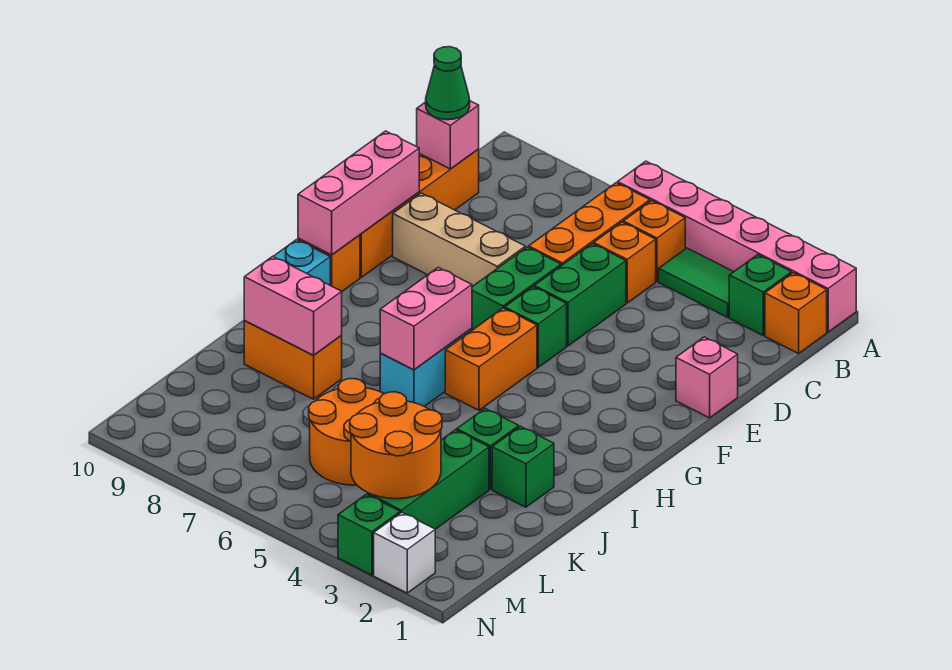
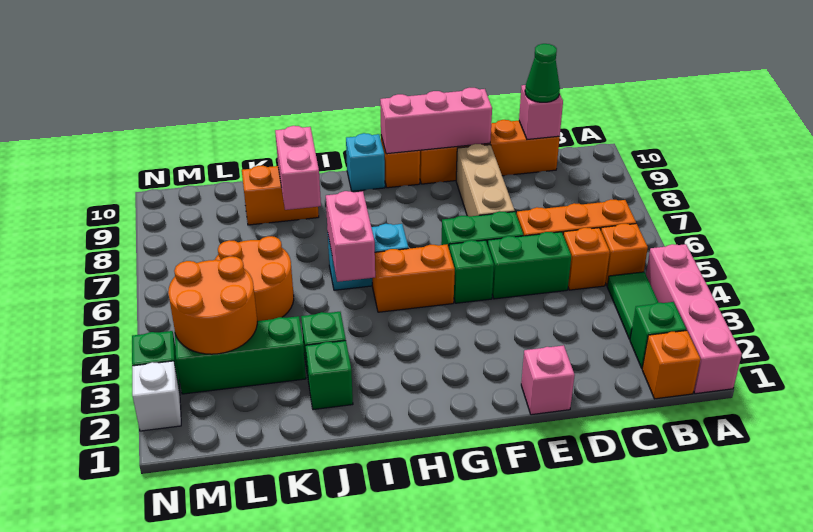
pink 1x6 brick [618,161,856,332] -> pink 1x4 brick [646,244,742,394]
pink 1x2 brick [380,267,472,370] -> pink 1x2 brick turned to [326,191,375,282]
orange 1x2 brick [244,321,342,399] -> orange 1x2 brick turned to [242,166,319,225]

